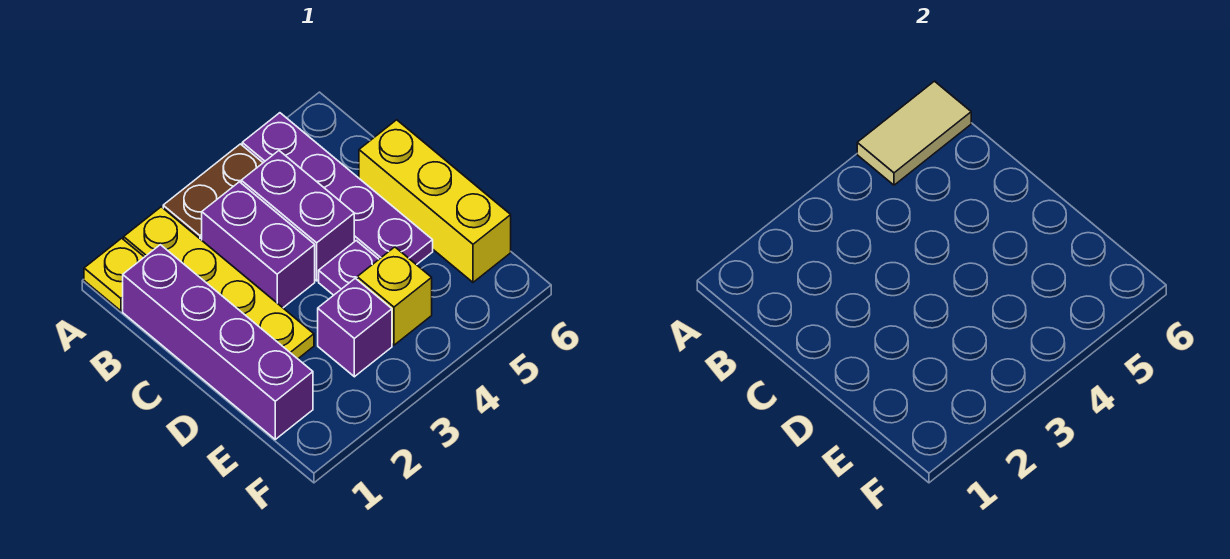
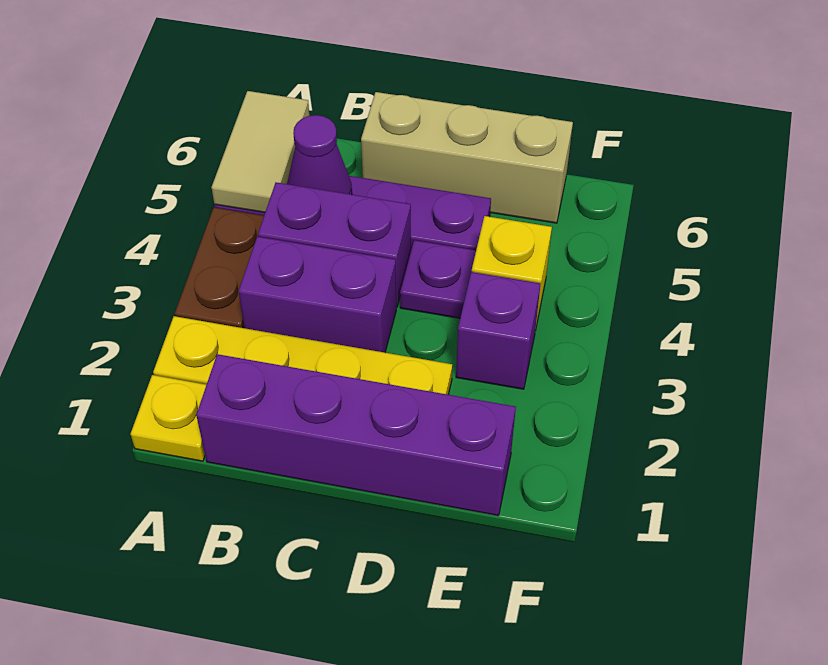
none -> purple 1x1 cone [287,115,352,195]
yellow 1x3 brick [359,120,511,282] -> tan 1x3 brick [361,92,573,223]

